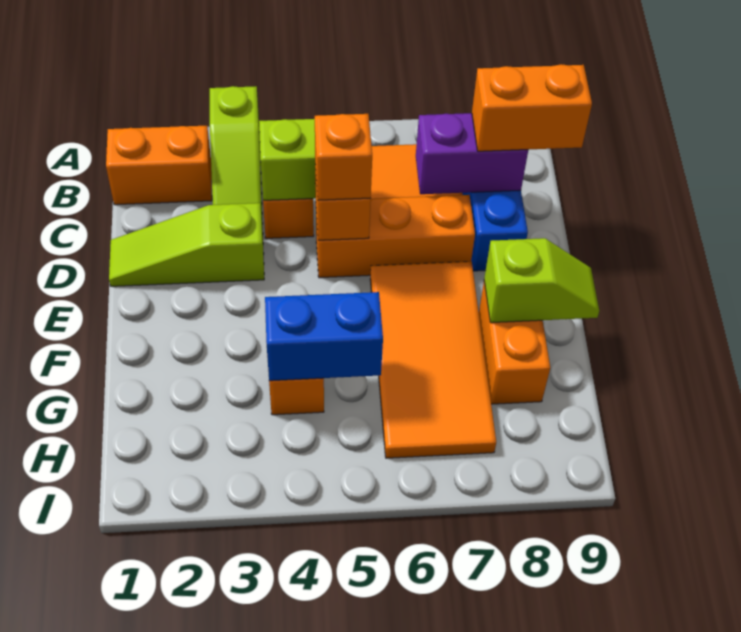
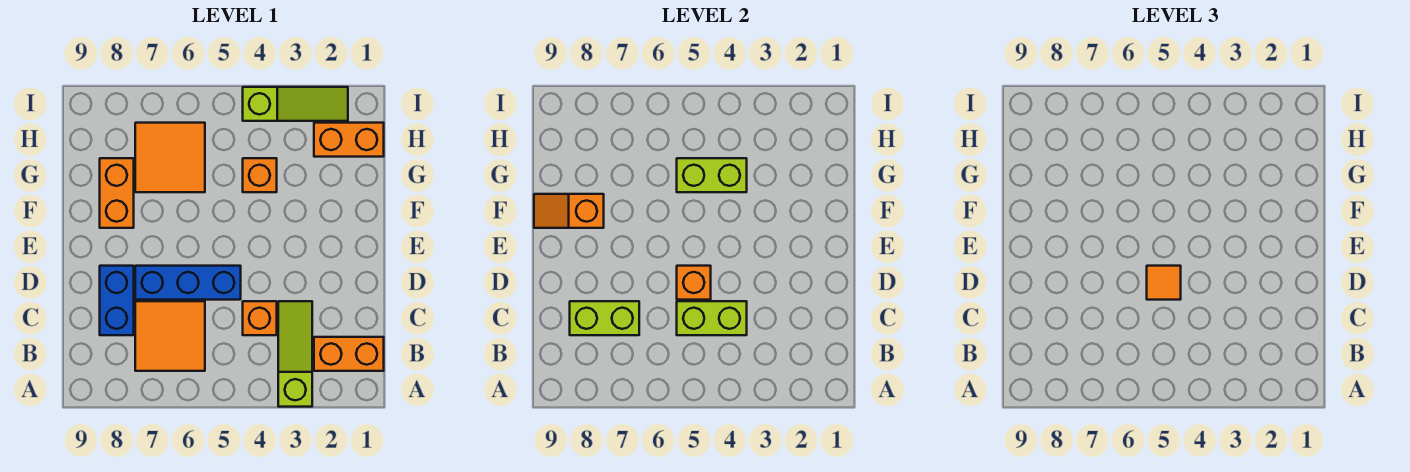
purple 1x2 brick [416,113,528,194] -> lime 1x2 brick [570,301,639,335]
orange 1x2 brick [472,64,592,151] -> orange 1x2 brick moved to [314,123,384,157]
lime 1x3 slope [109,203,264,286] -> lime 1x3 slope moved to [243,87,348,121]
orange 1x3 brick [316,195,475,278] -> blue 1x3 brick [135,266,241,300]
orange 1x1 brick [315,114,372,200] -> orange 1x1 tile [1147,266,1181,300]
orange 2x4 tile [370,262,496,458] -> orange 2x2 tile [135,123,205,192]
lime 1x2 slope [484,238,599,323] -> orange 1x2 slope [534,194,604,228]
blue 1x2 brick [265,292,383,381] -> lime 1x2 brick [677,158,747,192]

